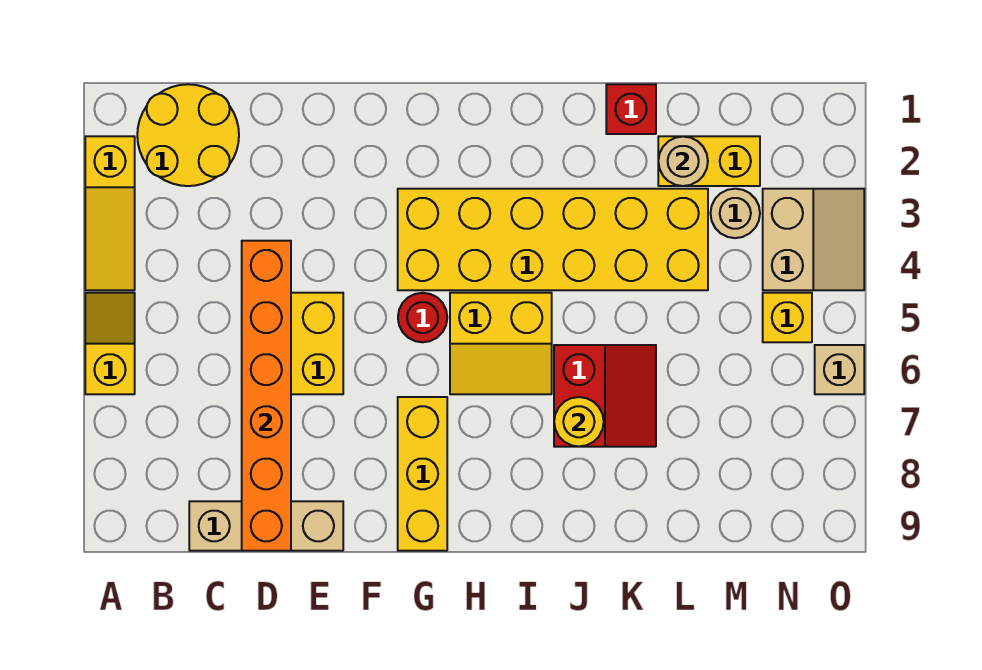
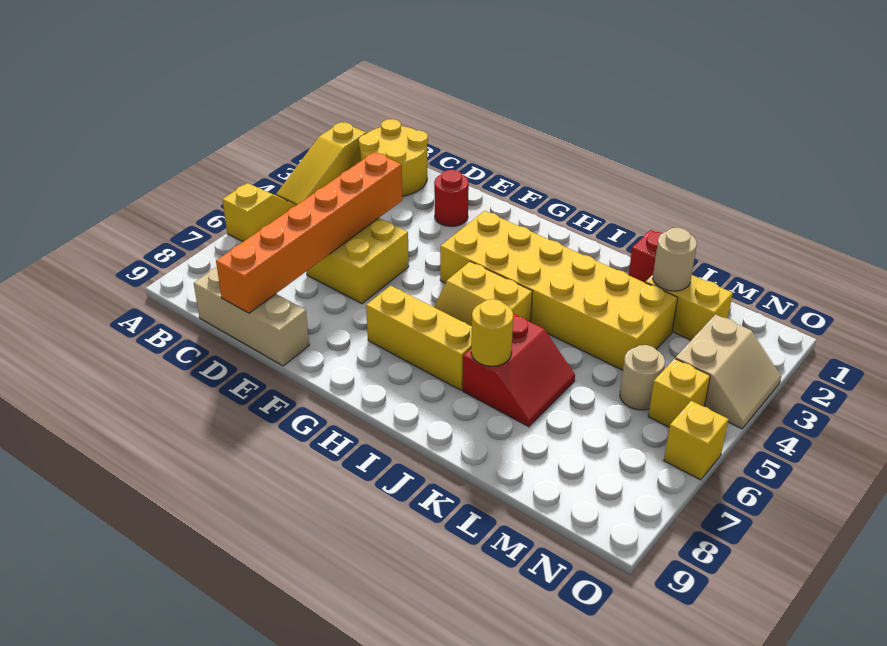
red 1x1 round brick [398,293,447,342] -> red 1x1 round brick moved to [434,170,469,226]
yellow 1x3 brick [398,397,447,551] -> yellow 1x3 brick turned to [366,286,472,390]
tan 1x1 round brick [710,189,760,238] -> tan 1x1 round brick moved to [620,345,665,410]
tan 1x1 brick [815,345,864,394] -> yellow 1x1 brick [664,401,729,480]

